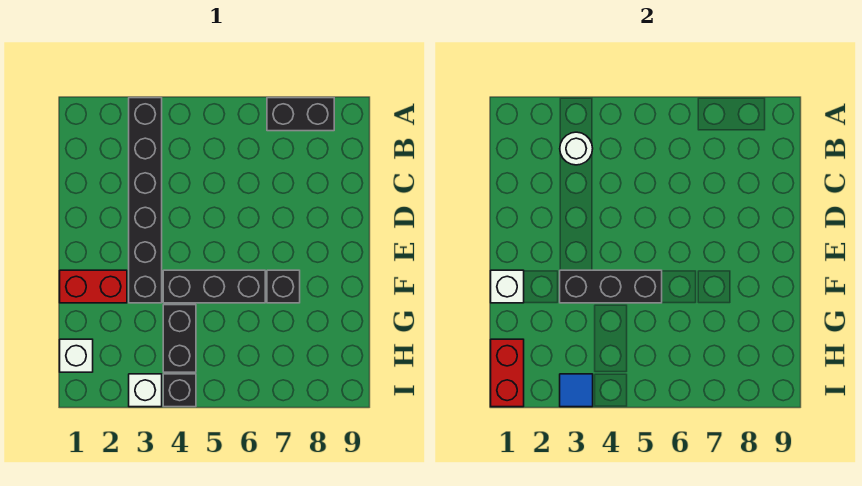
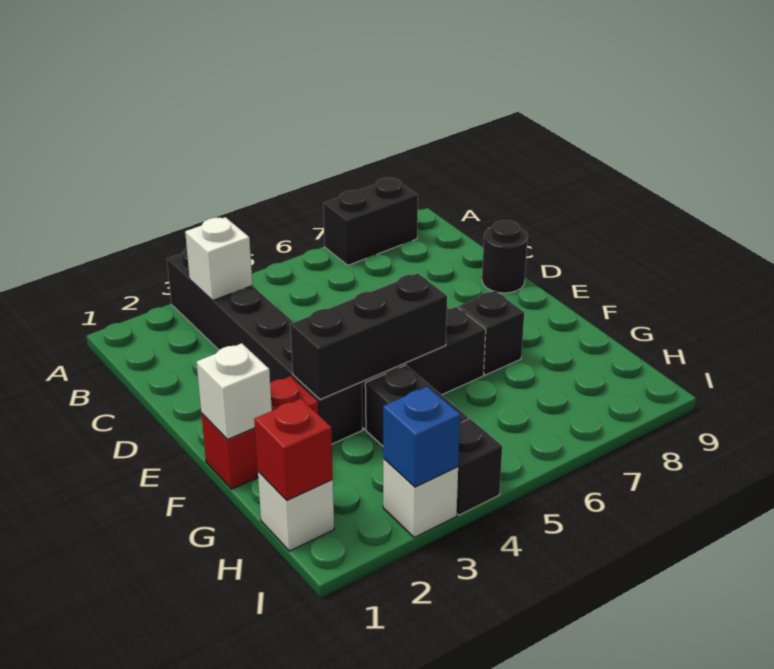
white 1x1 round brick [560,132,593,165] -> white 1x1 brick [185,217,252,301]
none -> black 1x1 round brick [482,220,528,293]
red 1x2 brick [491,339,524,407] -> red 1x1 brick [254,399,333,500]
blue 1x1 tile [560,374,593,407] -> blue 1x1 brick [383,387,460,487]

